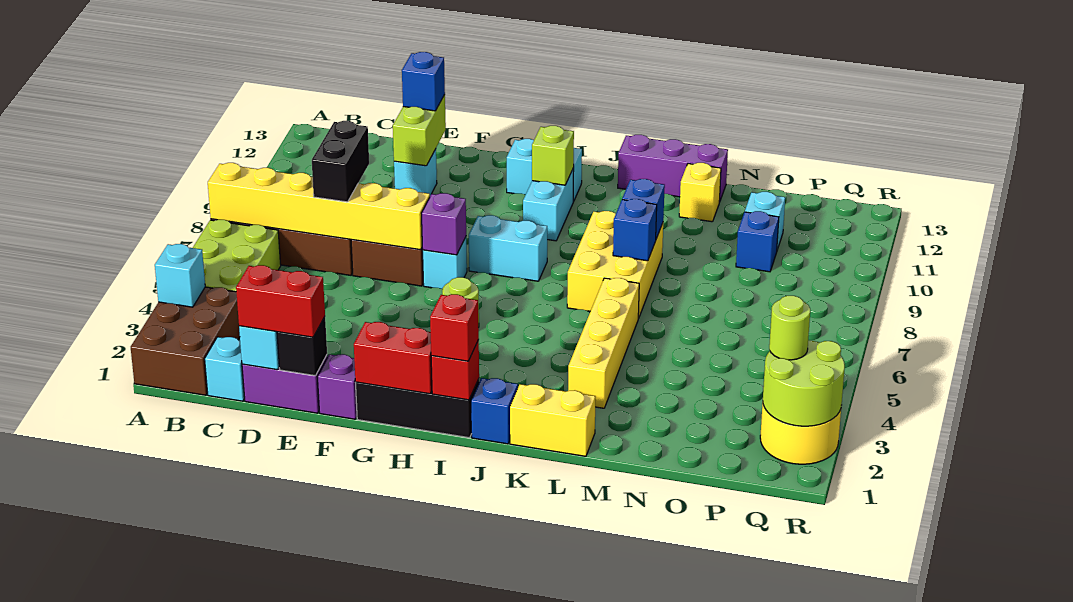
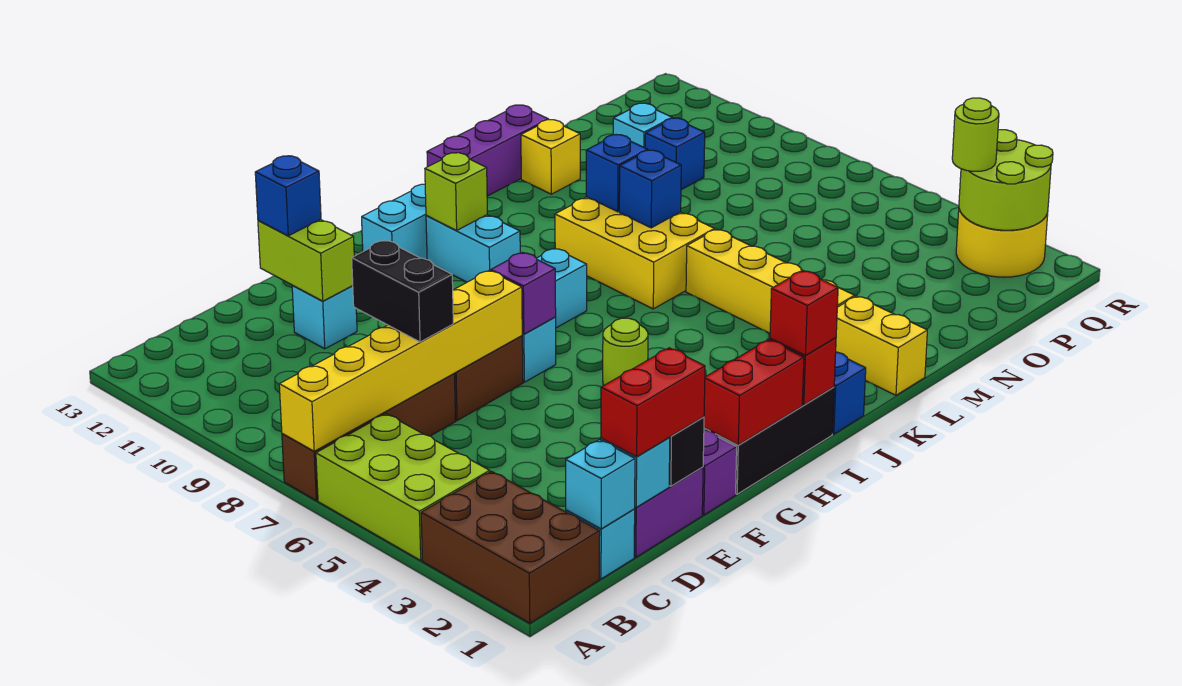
cyan 1x1 brick [155,244,205,307] -> cyan 1x1 brick moved to [566,440,635,529]
yellow 1x2 brick [510,384,596,456] -> yellow 1x2 brick turned to [836,296,927,395]

